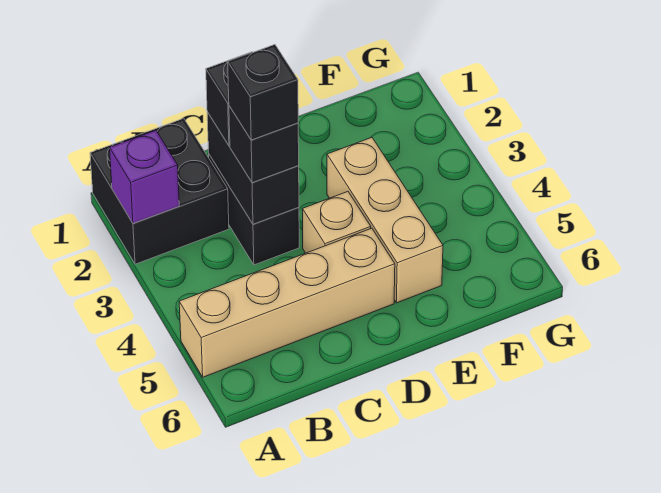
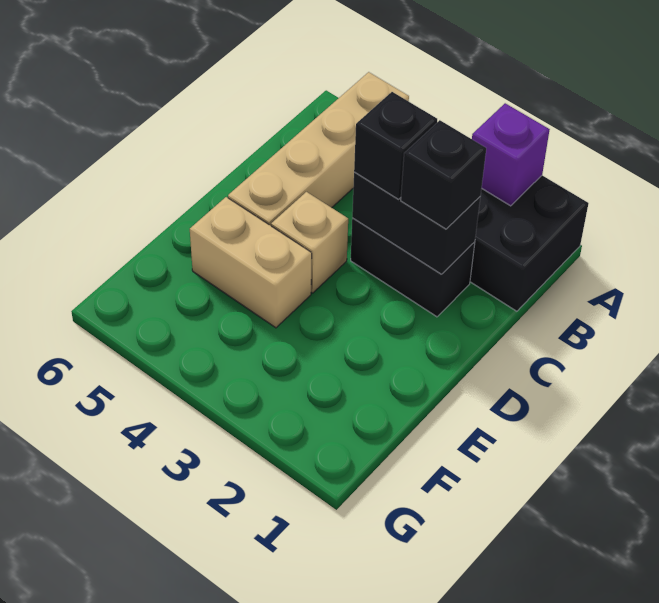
black 1x1 brick [228,45,298,140] -> none
tan 1x3 brick [327,138,443,303] -> tan 1x2 brick [190,197,312,328]

